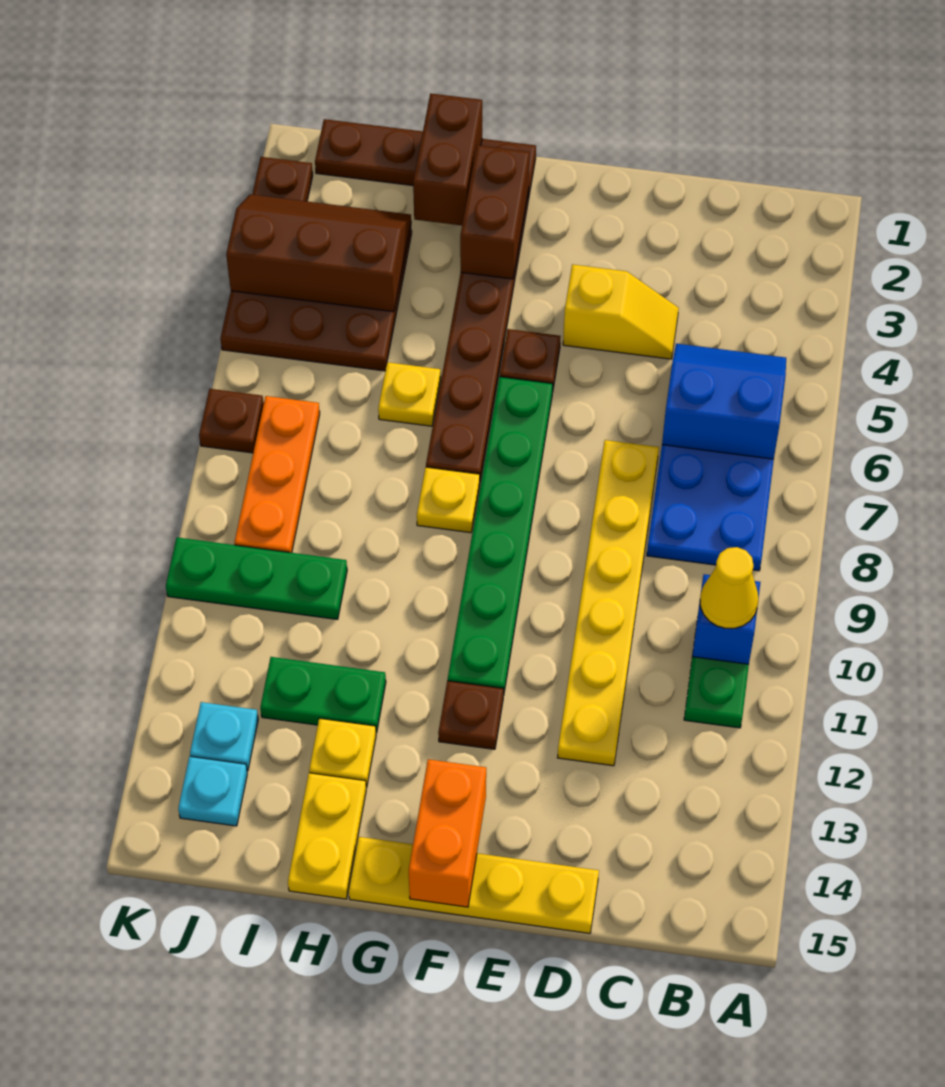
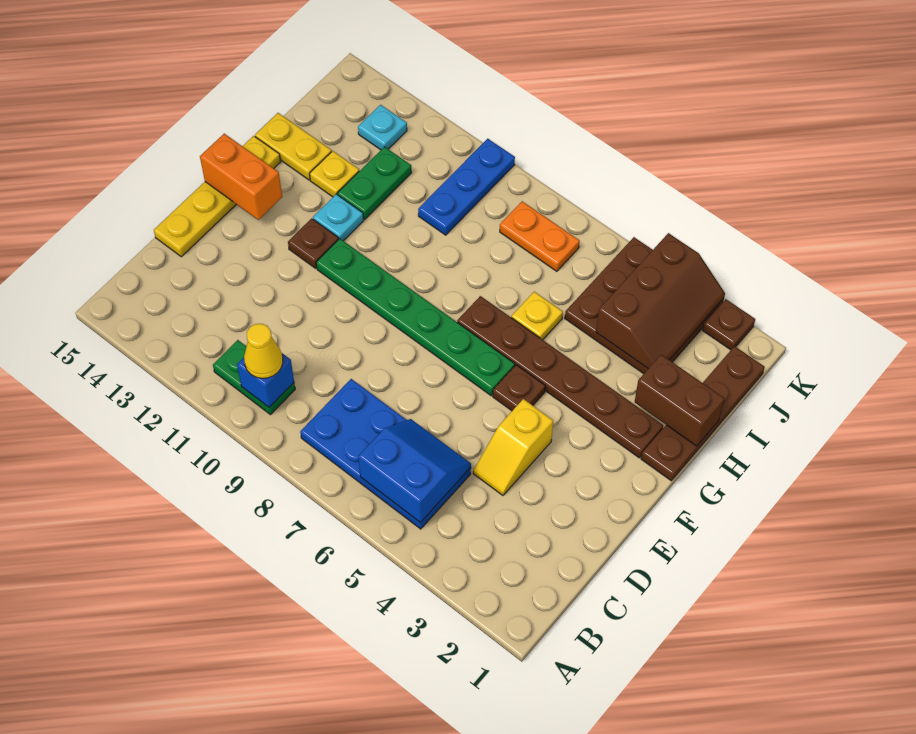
blue 2x2 slope [662,344,786,459] -> blue 2x2 slope turned to [358,419,471,523]
yellow 1x6 plate [557,440,659,766] -> none
brown 1x2 brick [460,145,530,279] -> none
yellow 1x1 plate [417,467,480,533] -> none
green 1x3 plate [166,537,347,620] -> blue 1x3 plate [418,139,515,235]
orange 1x3 plate [234,396,320,553] -> orange 1x2 plate [500,201,579,271]
cyan 1x1 plate [178,756,247,826] -> cyan 1x1 plate moved to [313,194,364,241]
brown 1x1 plate [199,389,264,453] -> none

